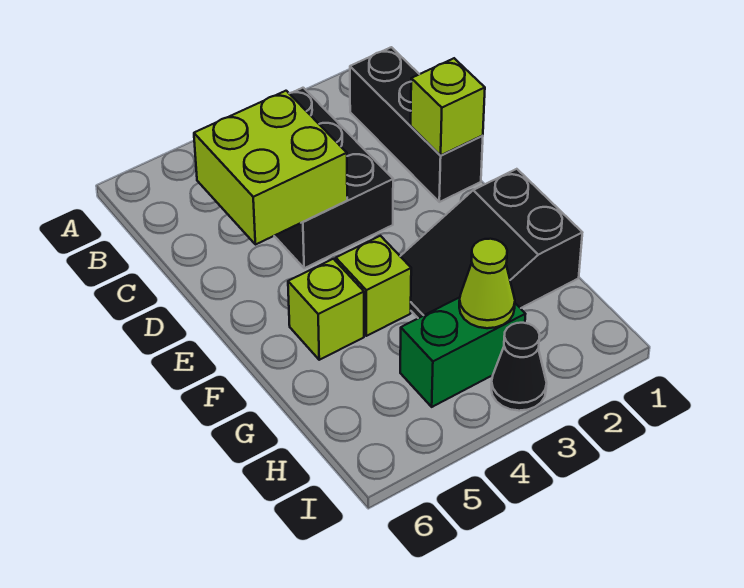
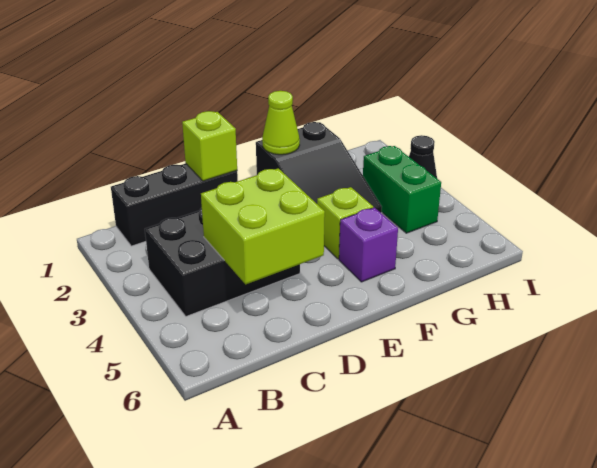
lime 1x1 brick [288,259,364,360] -> purple 1x1 brick [339,207,398,282]
lime 1x1 cone [459,239,515,328] -> lime 1x1 cone moved to [262,91,300,155]

